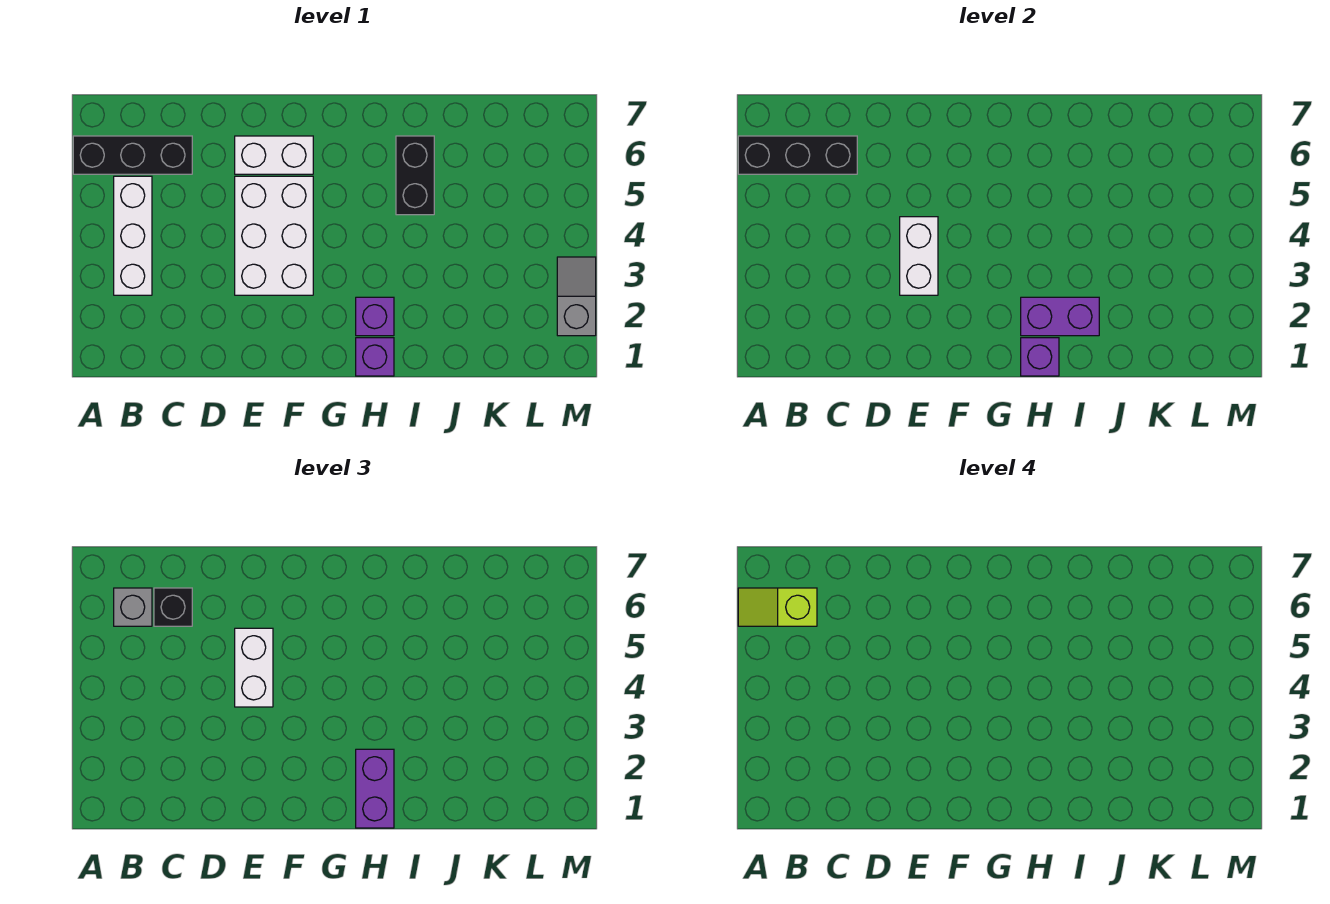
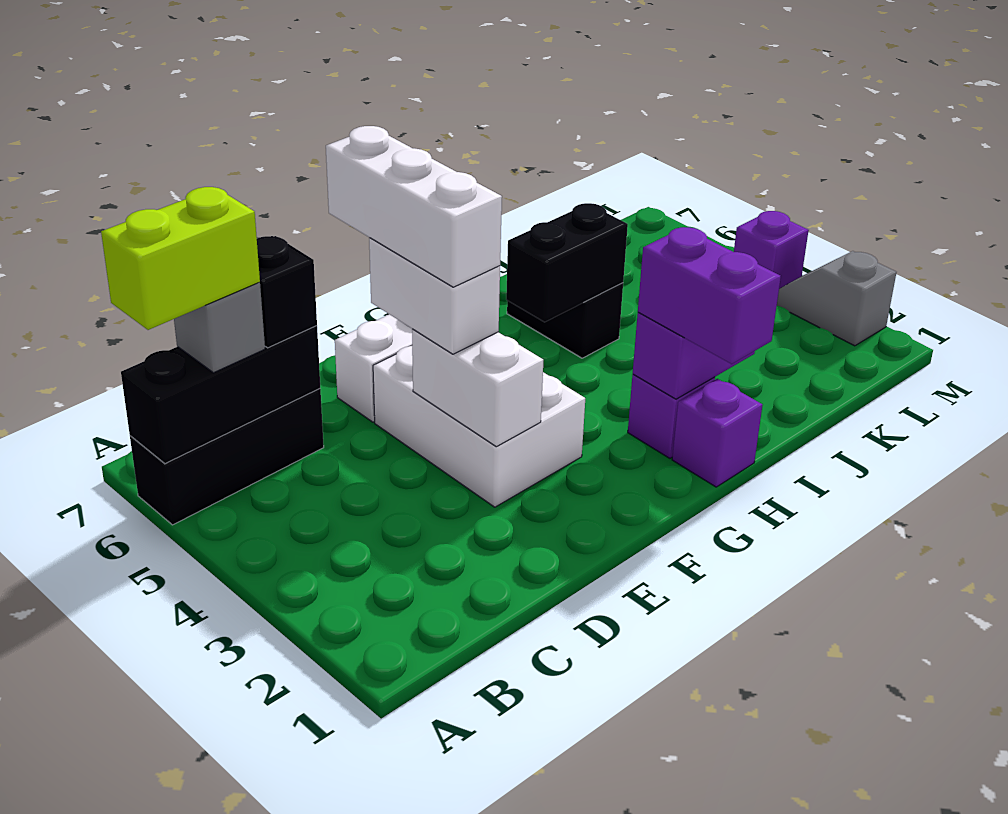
lime 1x2 slope [738,588,817,626] -> lime 1x2 brick [101,187,260,330]
white 1x3 brick [114,176,152,295] -> white 1x3 brick moved to [326,126,502,287]
purple 1x1 brick [1021,338,1059,376] -> purple 1x1 brick moved to [734,211,809,289]
none -> black 1x2 brick [506,203,628,322]

